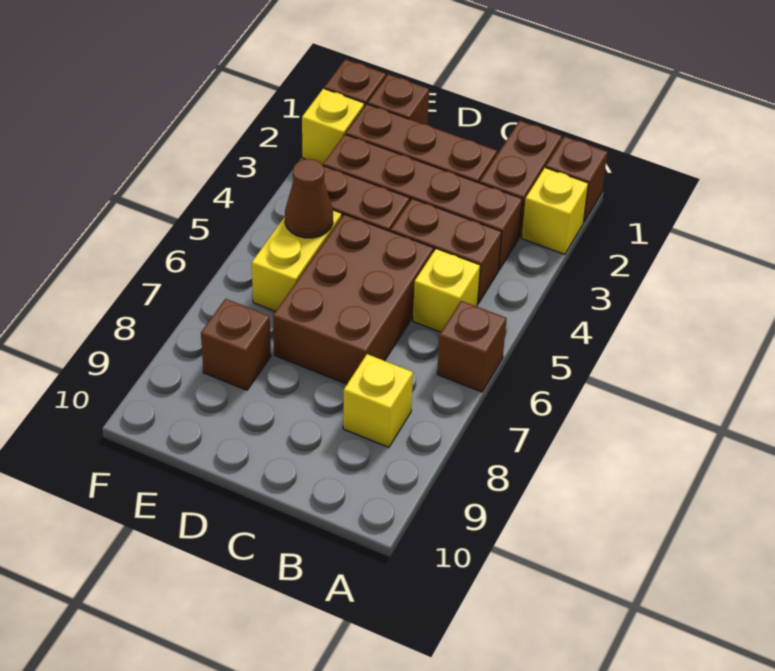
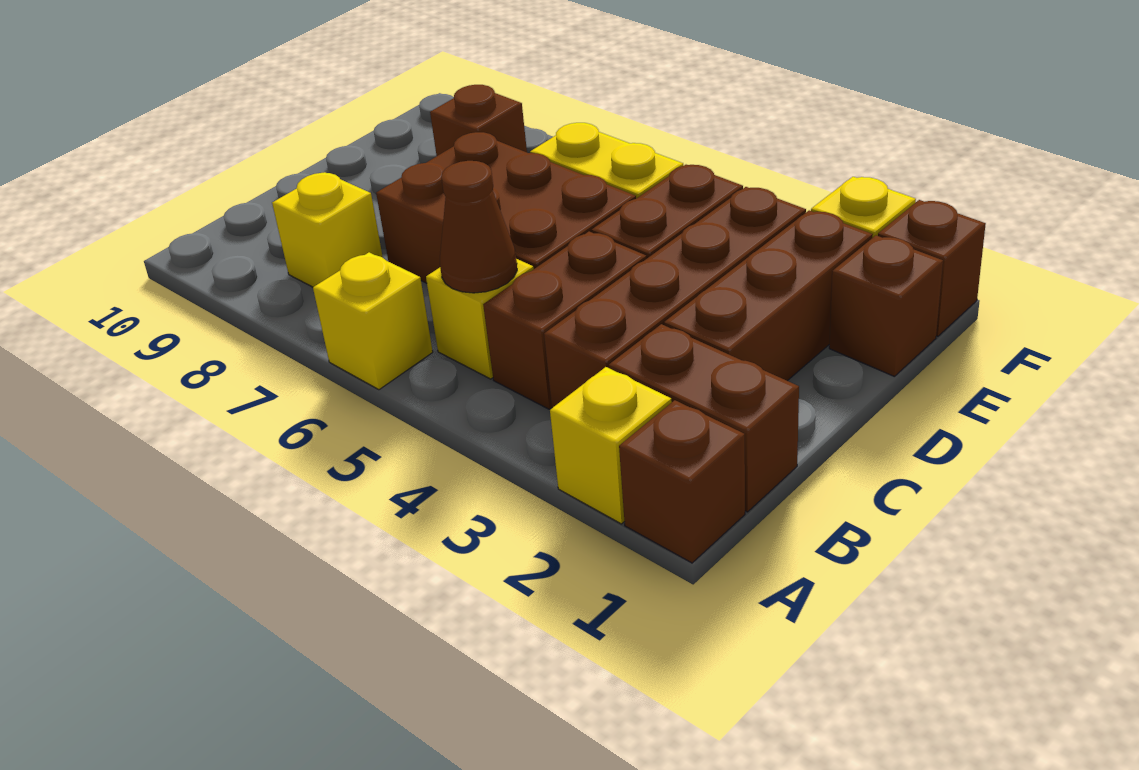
brown 1x1 brick [437,301,507,392] -> yellow 1x1 brick [313,252,433,390]
brown 1x1 cone [285,159,333,238] -> brown 1x1 cone moved to [440,161,517,293]

